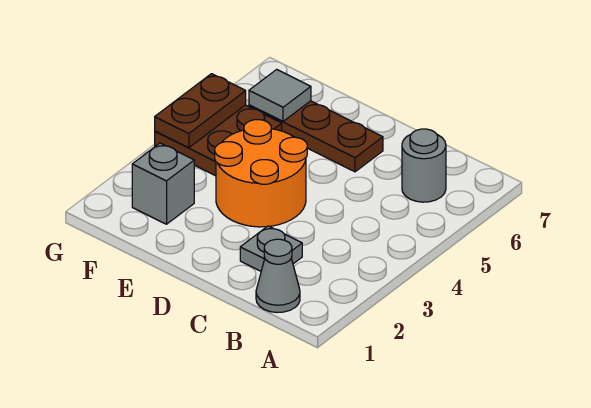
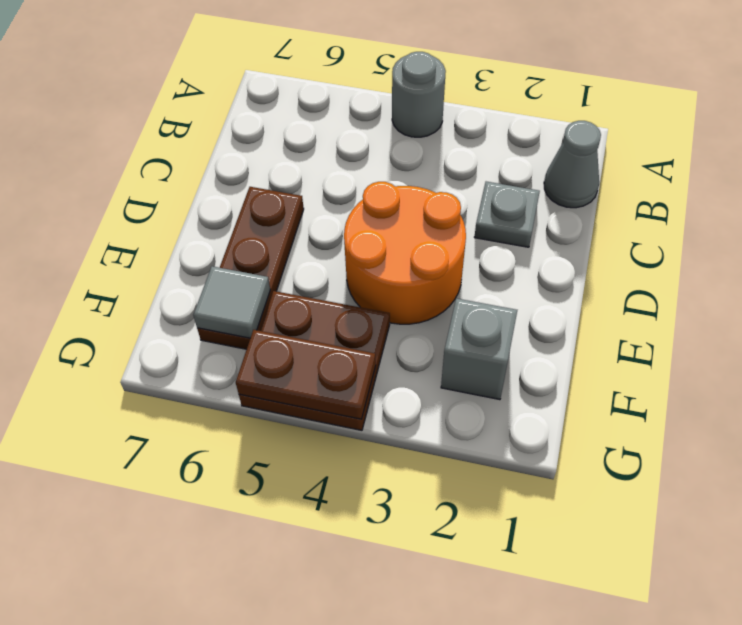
grey 1x1 round brick [402,129,446,202] -> grey 1x1 round brick moved to [392,52,446,137]

